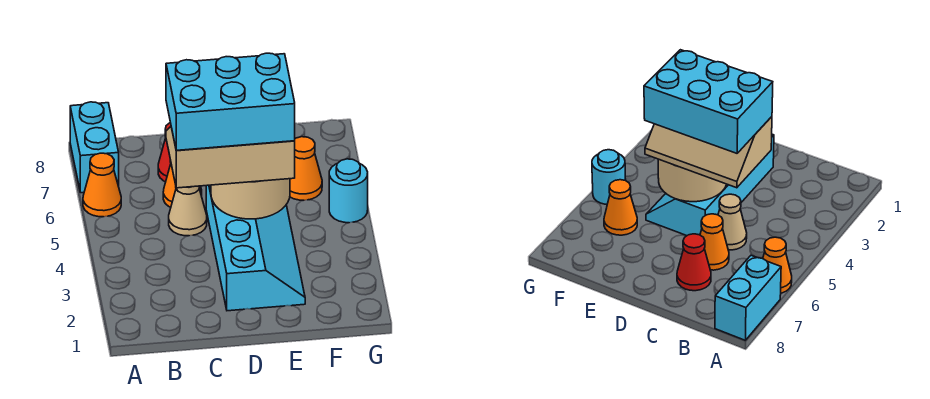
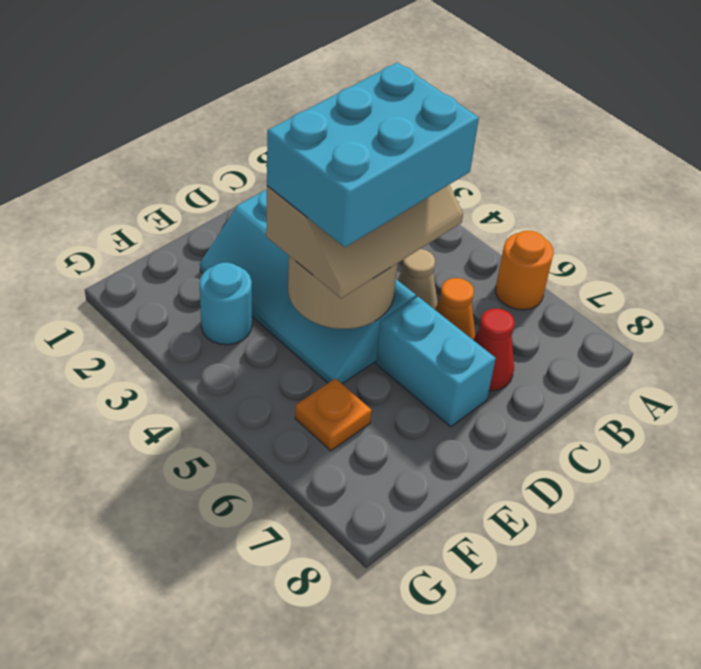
orange 1x1 cone [83,153,121,217] -> orange 1x1 round brick [496,231,554,310]
cyan 1x2 brick [70,102,119,193] -> cyan 1x2 brick moved to [376,297,496,427]
orange 1x1 cone [290,137,322,200] -> orange 1x1 plate [295,378,372,451]
cyan 1x1 round brick [329,159,368,223] -> cyan 1x1 round brick moved to [199,263,252,345]

